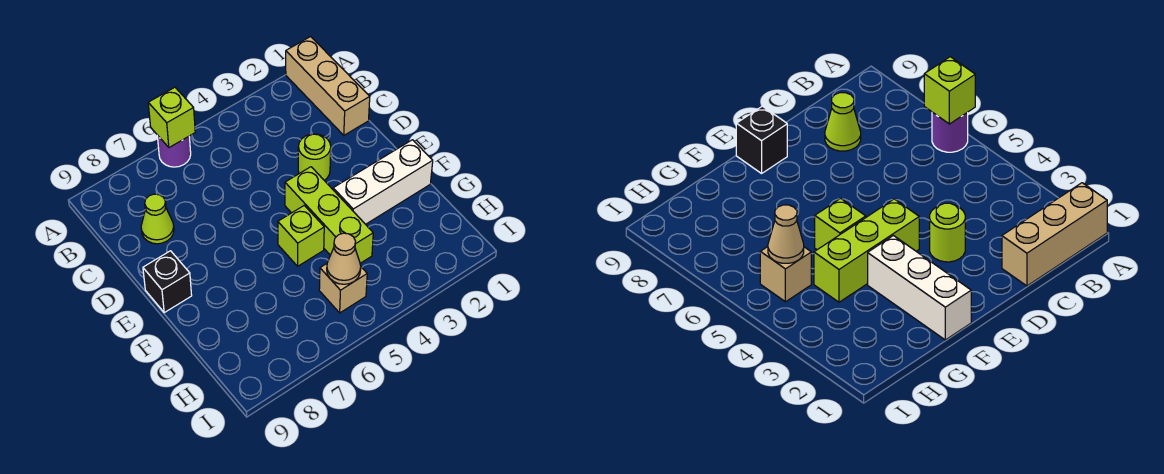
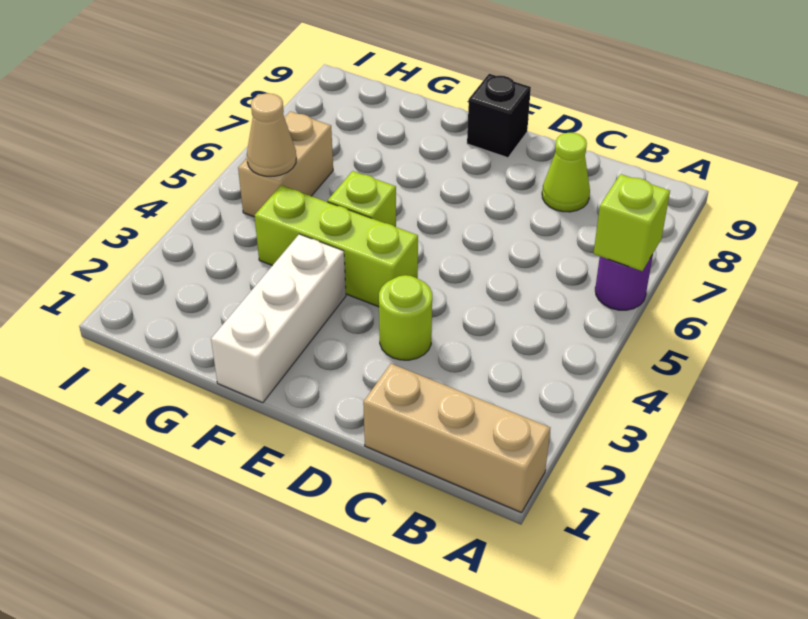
tan 1x1 brick [319,264,367,313] -> tan 1x2 brick [238,111,333,217]

